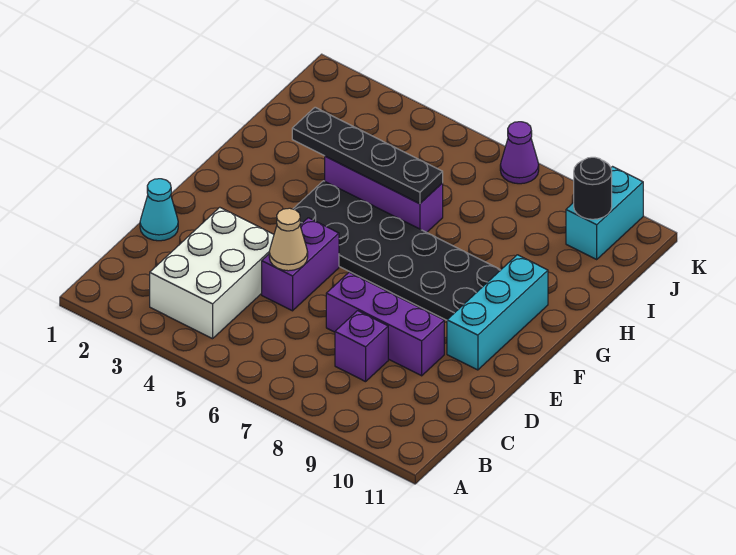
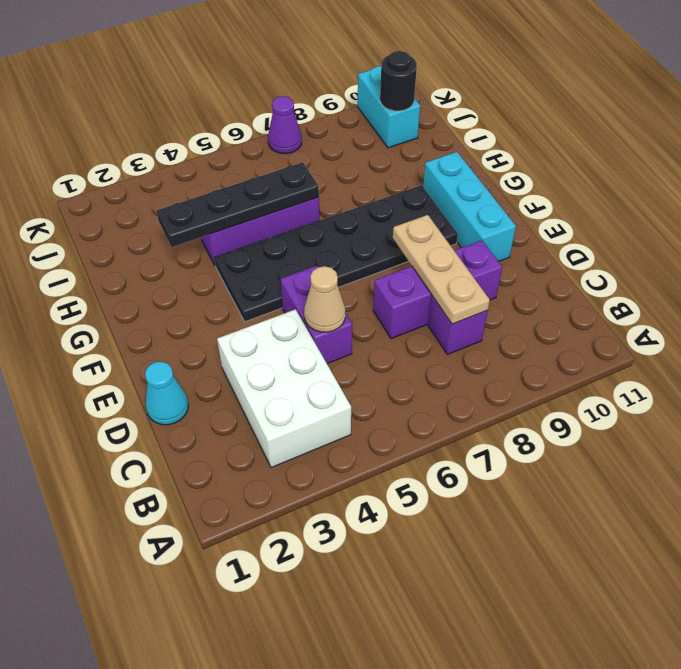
none -> tan 1x3 plate [393,215,490,324]

